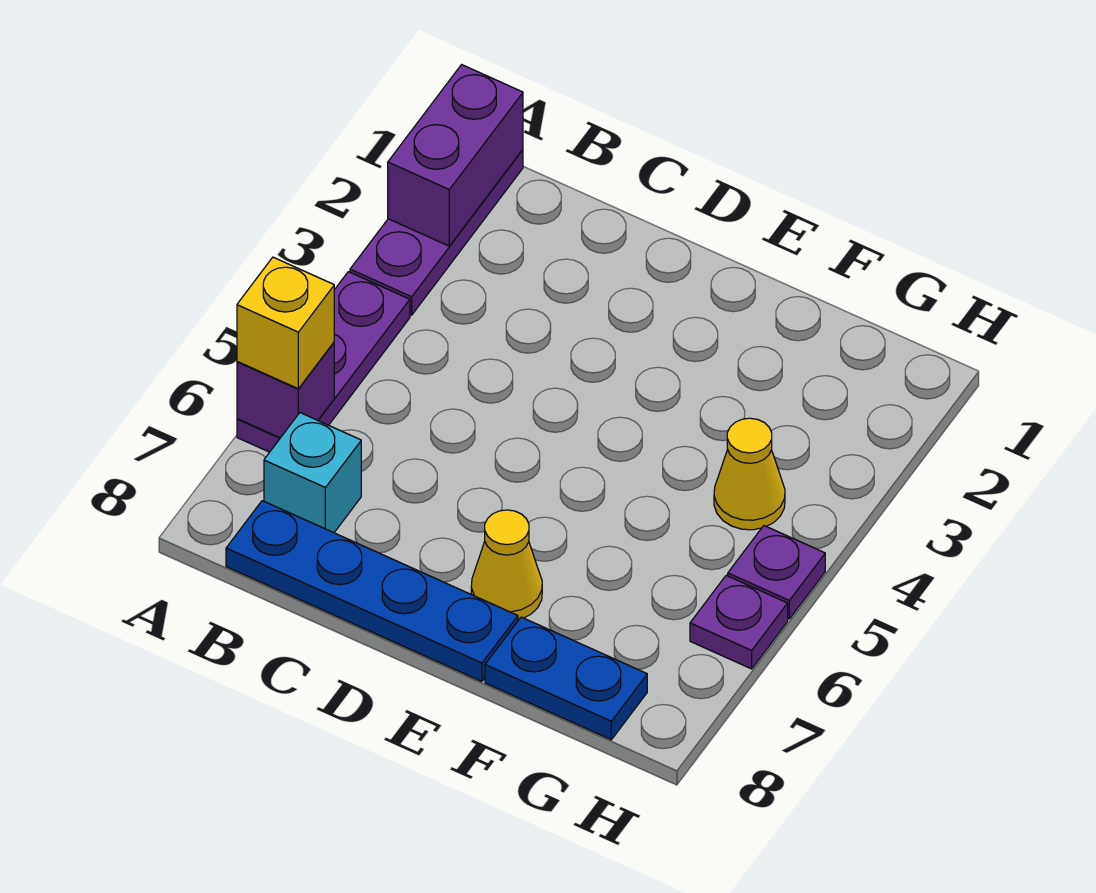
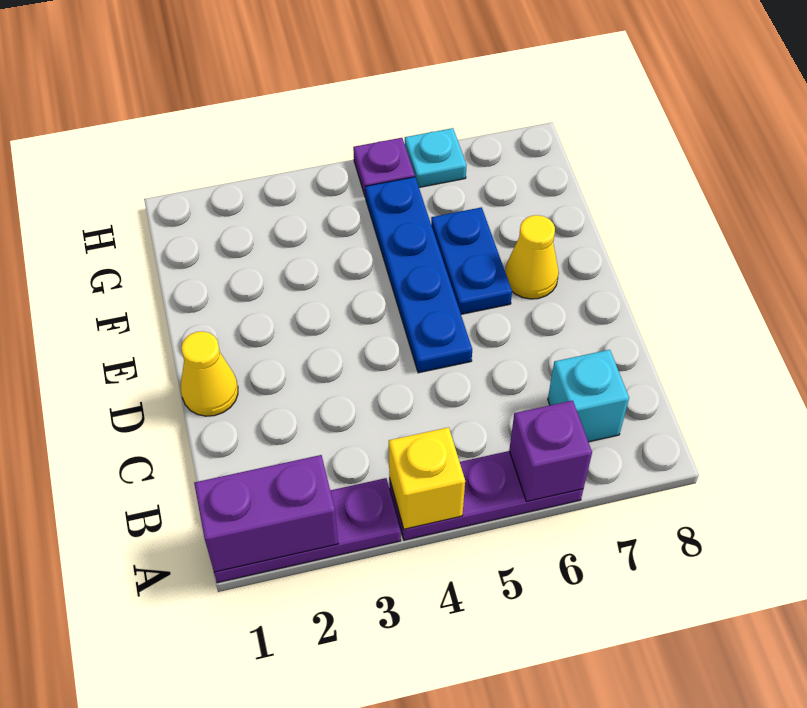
yellow 1x1 brick [237,257,334,389] -> yellow 1x1 brick moved to [389,427,465,529]
blue 1x4 plate [226,501,518,681] -> blue 1x4 plate moved to [365,177,472,373]
blue 1x2 plate [485,617,647,740] -> blue 1x2 plate moved to [431,207,512,314]
yellow 1x1 cone [714,418,785,530] -> yellow 1x1 cone moved to [181,331,238,416]
purple 1x1 plate [690,576,788,669] -> cyan 1x1 plate [405,128,467,187]

